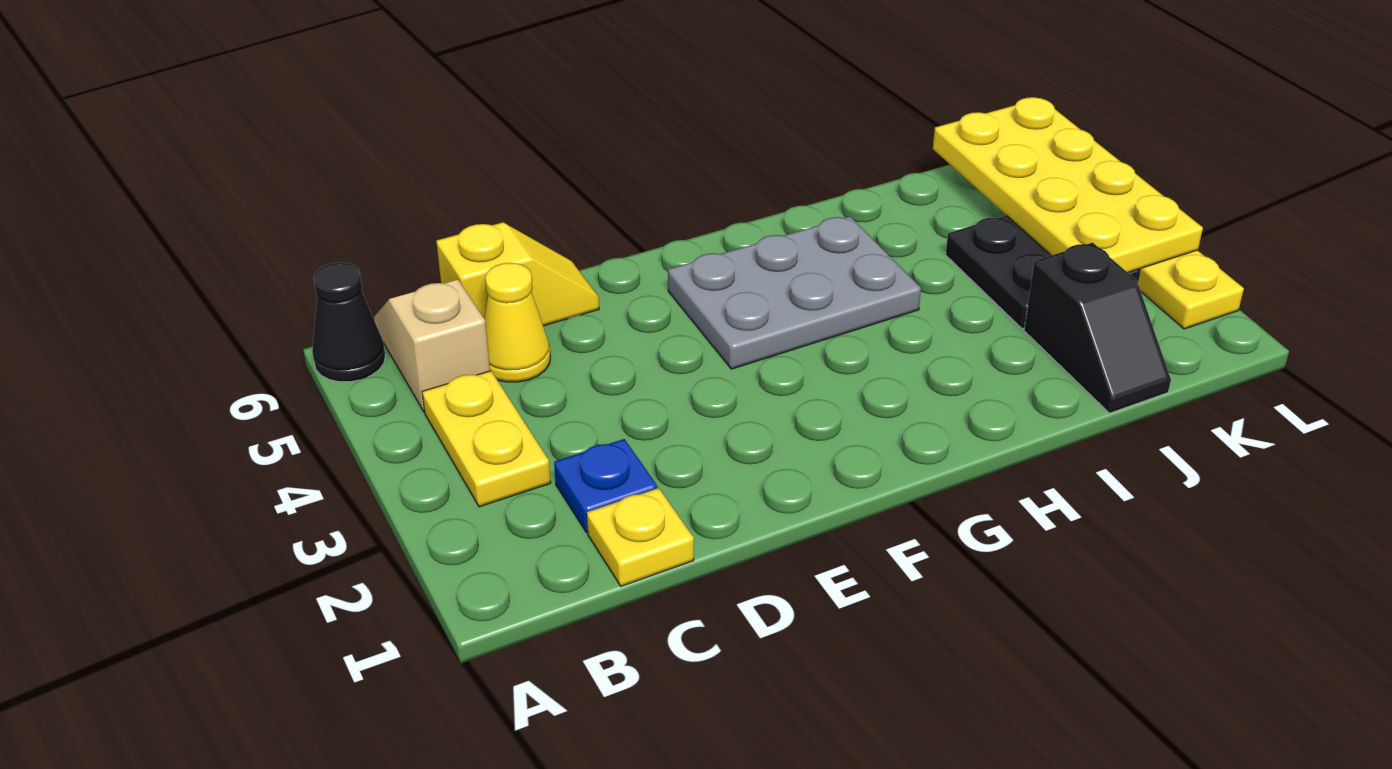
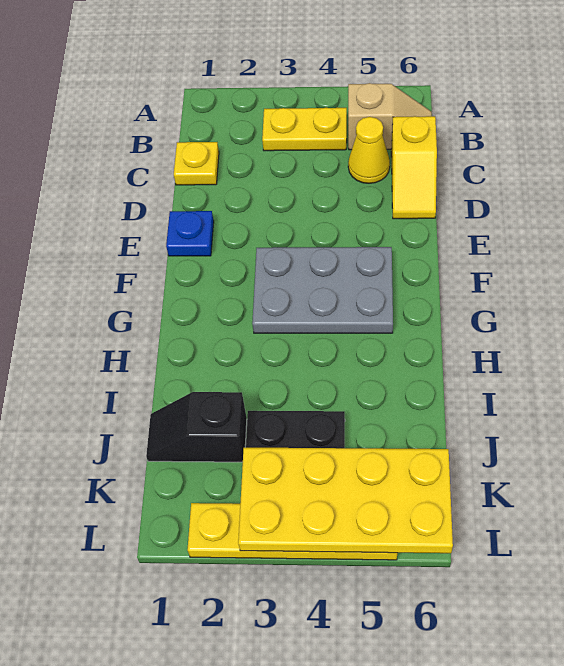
black 1x1 cone [312,262,385,382] -> none
blue 1x1 plate [554,439,657,533] -> blue 1x1 plate moved to [166,211,214,256]
grey 2x3 plate [668,216,921,369] -> grey 2x3 plate turned to [252,247,393,333]

